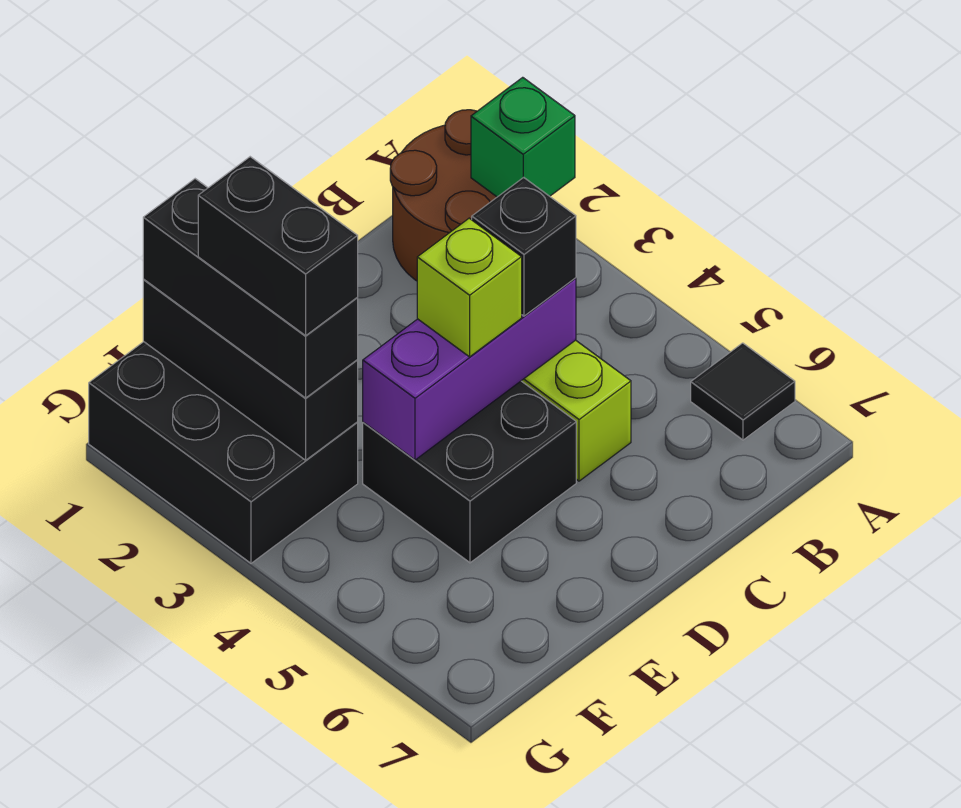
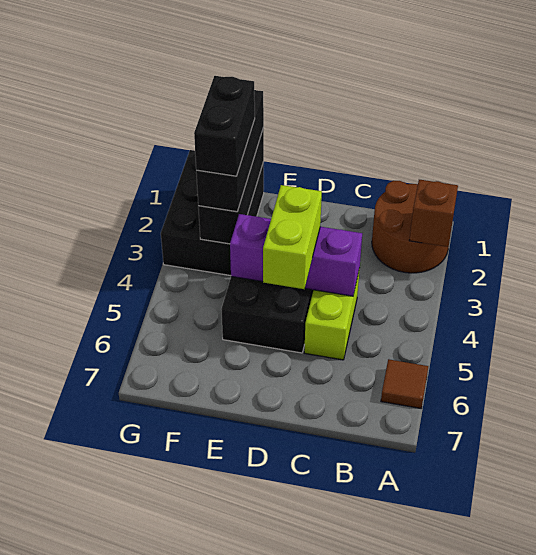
green 1x1 brick [471,77,575,197] -> brown 1x1 brick [409,180,458,247]
black 1x1 tile [691,343,795,440] -> brown 1x1 tile [381,359,428,408]
black 1x1 brick [472,177,576,316] -> none
lime 1x1 brick [417,218,522,357] -> lime 1x2 brick [263,185,322,289]

